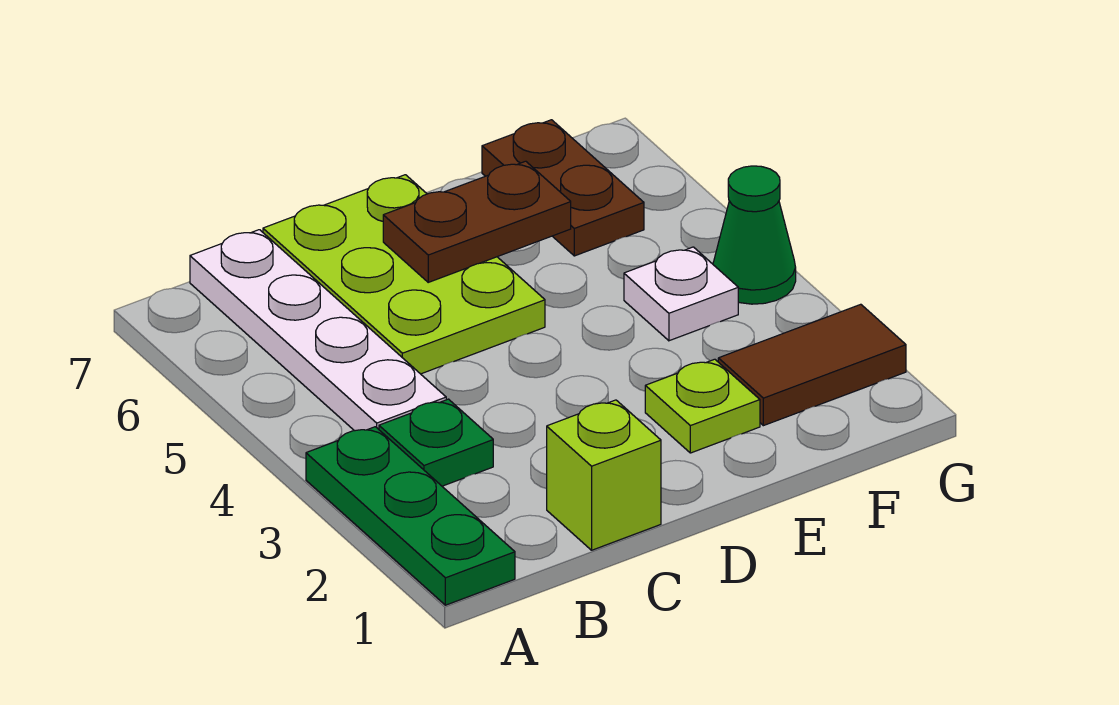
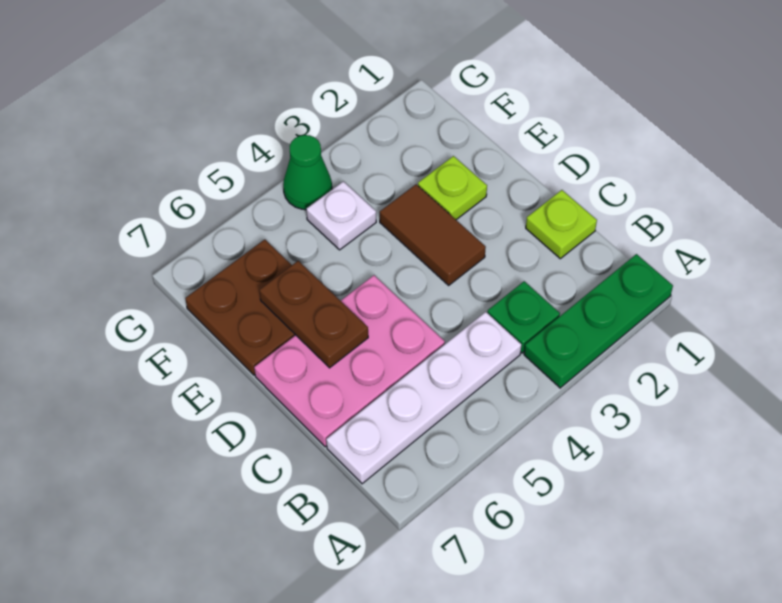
lime 1x1 brick [547,400,661,550] -> lime 1x1 plate [526,190,597,259]
lime 2x3 plate [263,175,545,374] -> pink 2x3 plate [254,275,445,447]
brown 1x2 tile [718,304,906,426] -> brown 1x2 tile moved to [380,184,486,285]
brown 1x2 plate [482,120,644,256] -> brown 2x2 plate [185,239,295,375]

